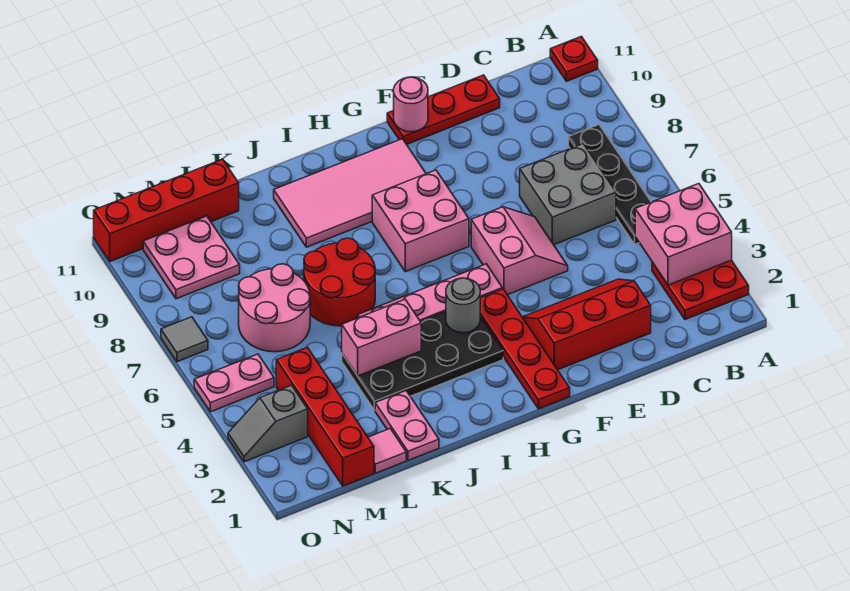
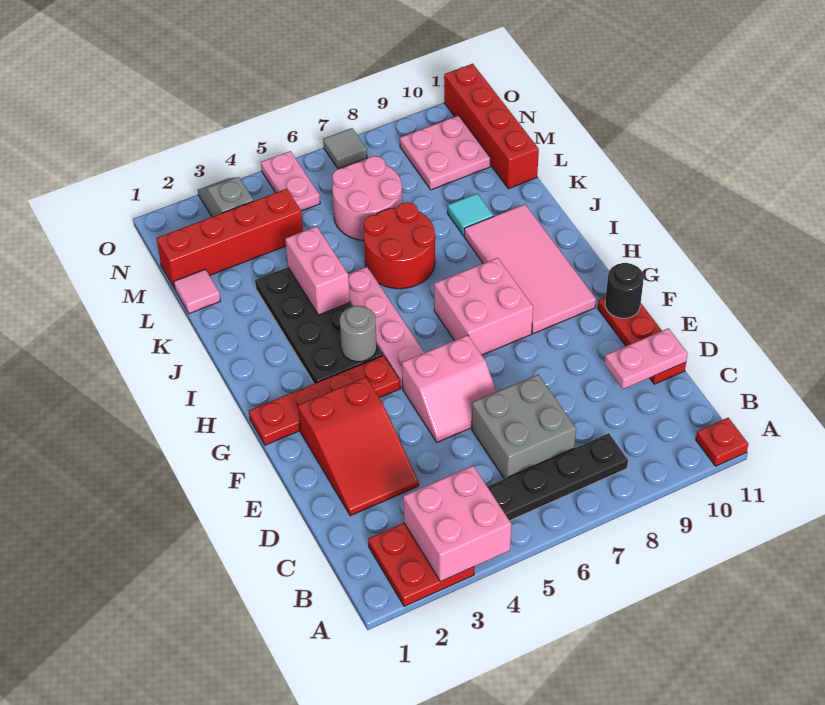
red 2x3 slope [523,279,651,370] -> red 2x3 slope turned to [298,377,419,516]
pink 1x1 round brick [394,77,428,132] -> black 1x1 round brick [605,263,644,318]
pink 1x2 plate [375,391,439,460] -> pink 1x2 plate moved to [605,328,688,389]
none -> cyan 1x1 tile [448,194,493,236]

